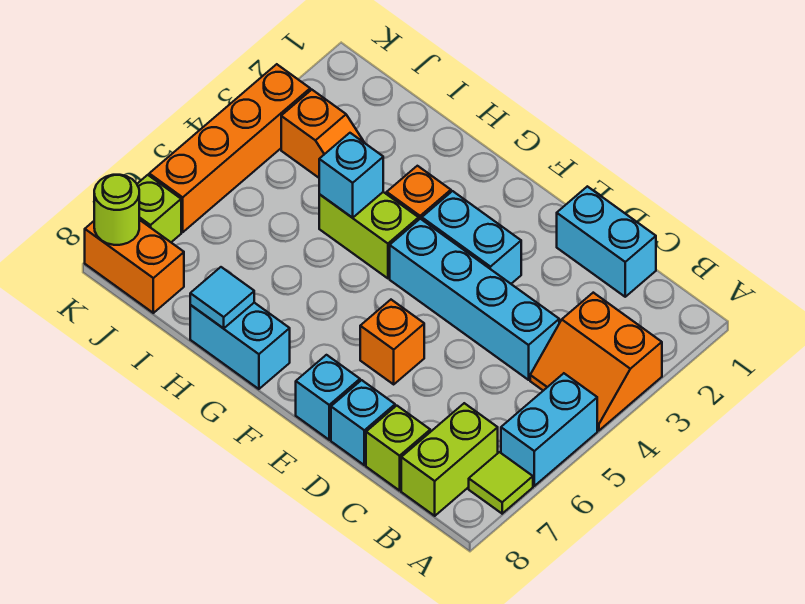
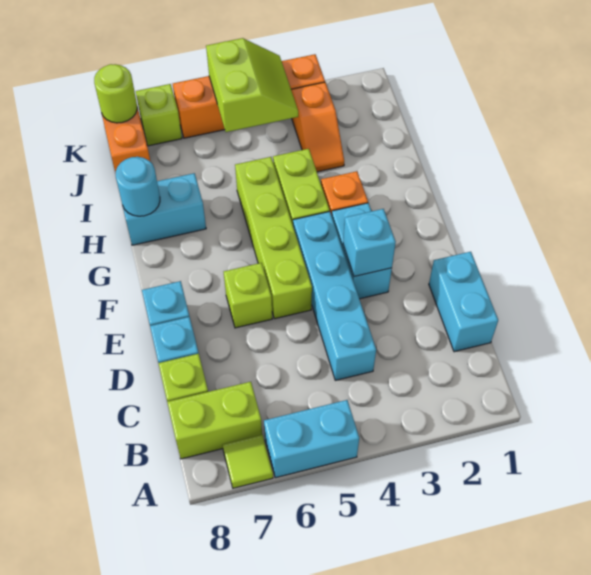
orange 2x2 slope [530,293,662,431] -> none
none -> lime 1x4 brick [235,157,312,319]
orange 1x1 brick [360,300,424,384] -> lime 1x1 brick [224,263,272,328]
cyan 1x2 brick [190,303,290,389] -> cyan 1x2 brick turned to [123,173,206,245]
cyan 1x1 brick [319,133,383,218] -> cyan 1x1 brick moved to [343,209,396,277]
cyan 1x1 tile [190,267,254,328] -> cyan 1x1 round brick [116,157,160,216]
none -> lime 2x2 slope [206,38,298,132]

